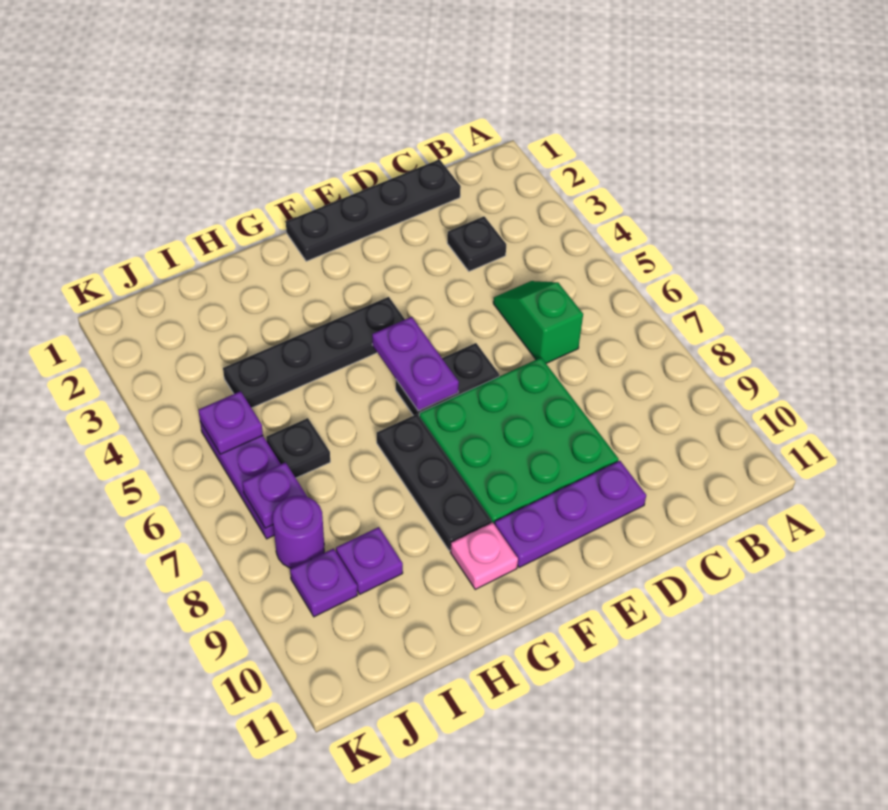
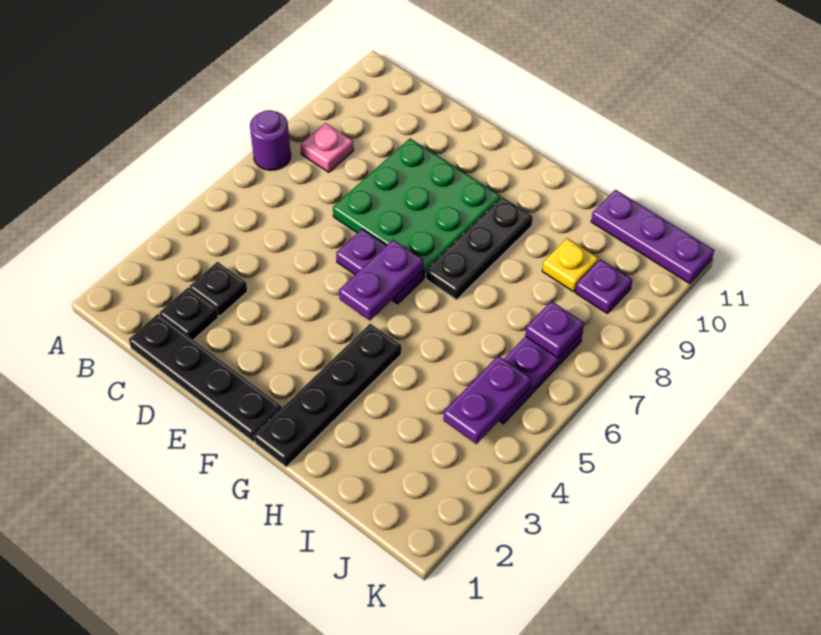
green 1x2 slope [493,281,583,363] -> none
purple 1x3 plate [495,461,646,568] -> purple 1x3 plate moved to [591,190,714,284]
black 1x2 plate [396,343,499,416] -> purple 1x2 plate [336,229,423,304]
black 1x4 plate [223,297,405,408] -> black 1x4 plate turned to [254,324,401,467]
pink 1x1 plate [450,522,518,589] -> pink 1x1 plate moved to [300,123,354,172]
black 1x1 plate [266,418,330,478] -> black 1x1 plate moved to [160,288,218,340]
purple 1x1 plate [336,527,403,594] -> yellow 1x1 plate [542,238,599,292]
purple 1x1 plate [198,391,263,454] -> purple 1x2 plate [443,356,531,444]
purple 1x1 round brick [273,496,324,568] -> purple 1x1 round brick moved to [250,110,291,170]

